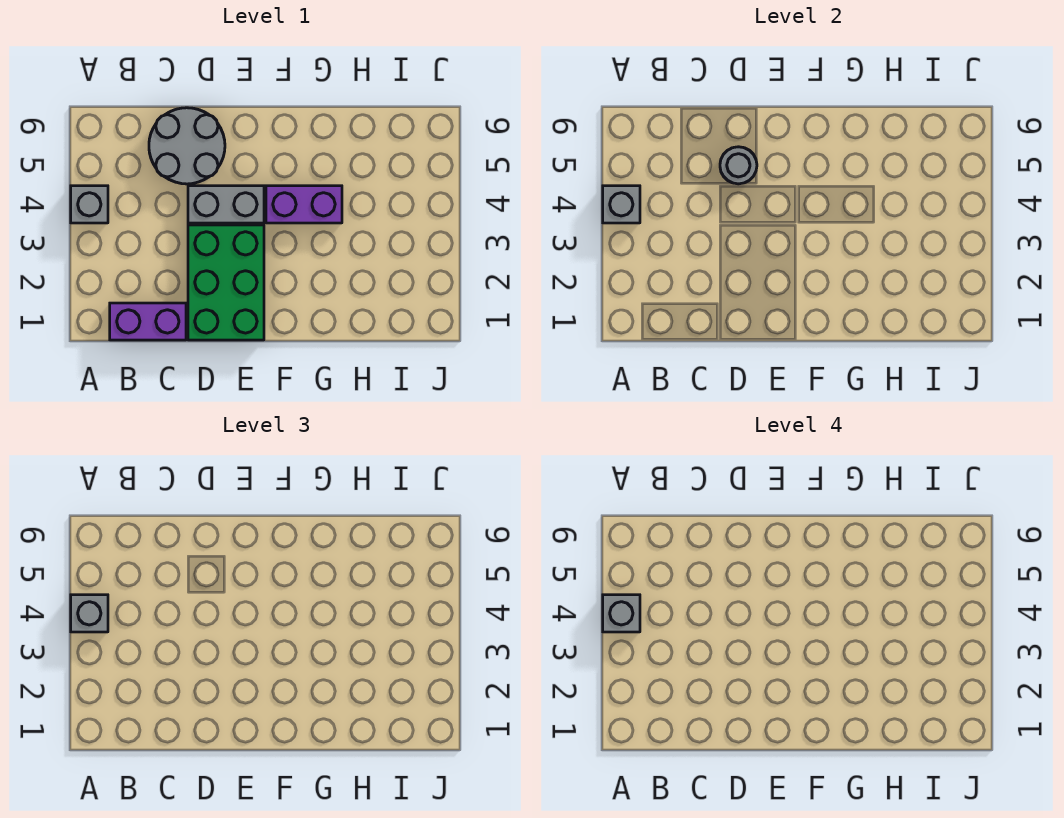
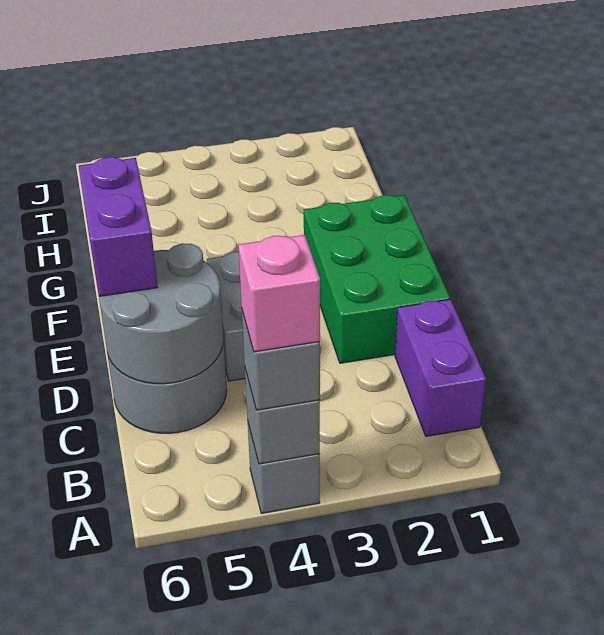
grey 1x1 brick [603,595,640,632] -> pink 1x1 brick [238,235,320,352]
green 2x3 brick [188,225,264,340] -> green 2x3 brick turned to [304,195,450,363]
grey 1x1 round brick [720,147,757,184] -> grey 2x2 round brick [99,243,223,384]
purple 1x2 brick [266,186,342,223] -> purple 1x2 brick moved to [79,157,158,296]

